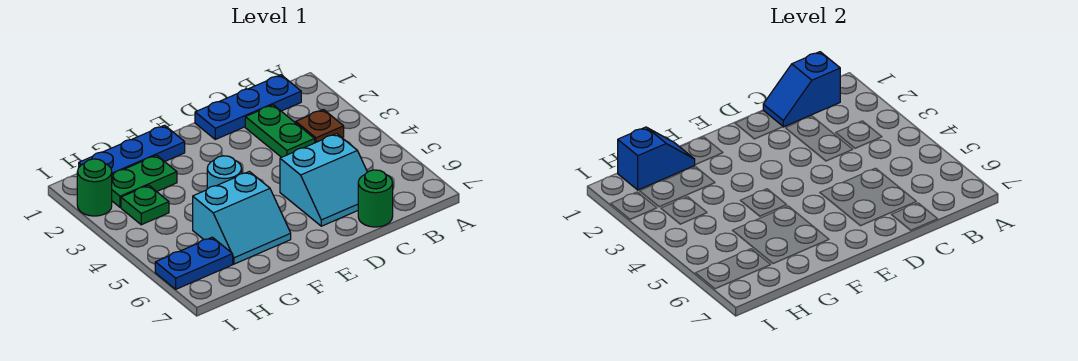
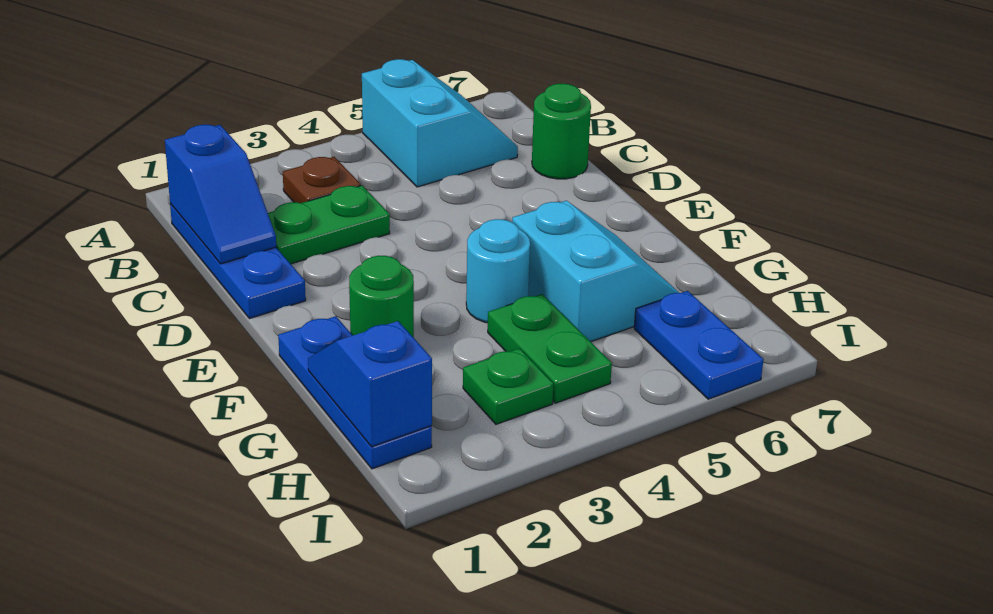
cyan 2x2 slope [280,134,367,226] -> cyan 2x2 slope moved to [362,59,518,187]
green 1x2 plate [112,155,177,207] -> green 1x2 plate moved to [488,294,612,403]
green 1x1 round brick [77,159,112,216] -> green 1x1 round brick moved to [349,256,414,338]

